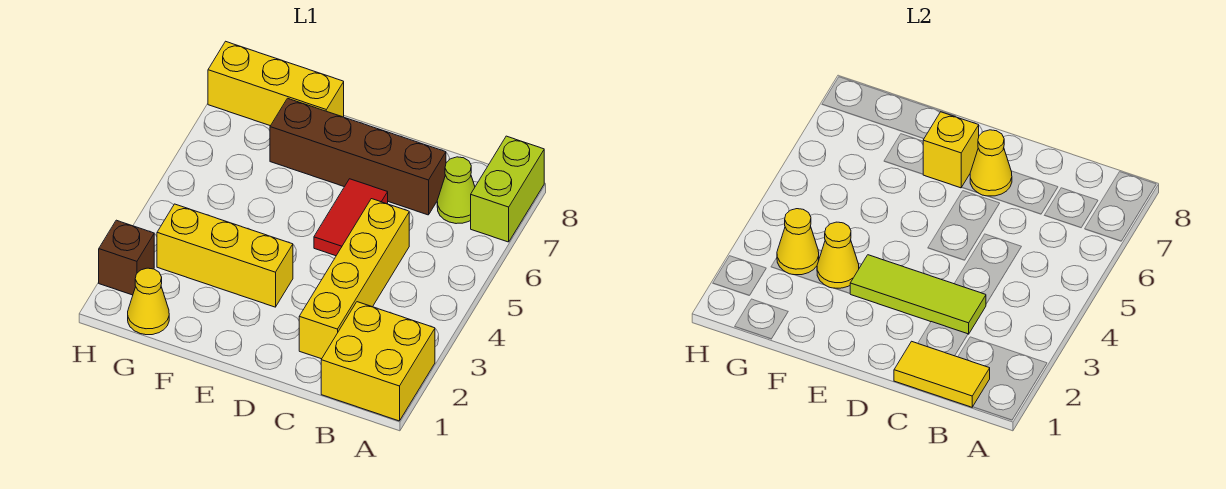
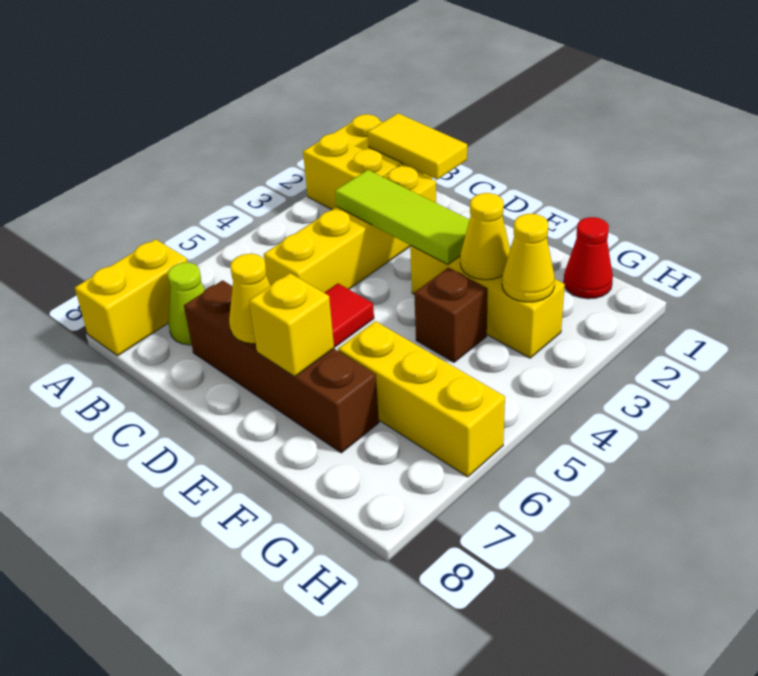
lime 1x2 brick [471,136,544,242] -> yellow 1x2 brick [75,239,188,356]
yellow 1x3 brick [208,41,344,126] -> yellow 1x3 brick moved to [338,321,505,477]
yellow 1x1 cone [128,268,169,335] -> red 1x1 cone [564,217,613,299]
brown 1x1 brick [99,220,154,295] -> brown 1x1 brick moved to [414,268,488,362]

